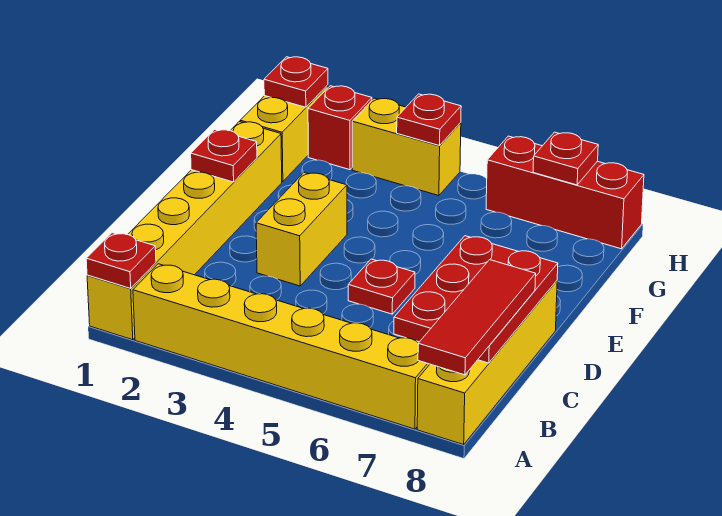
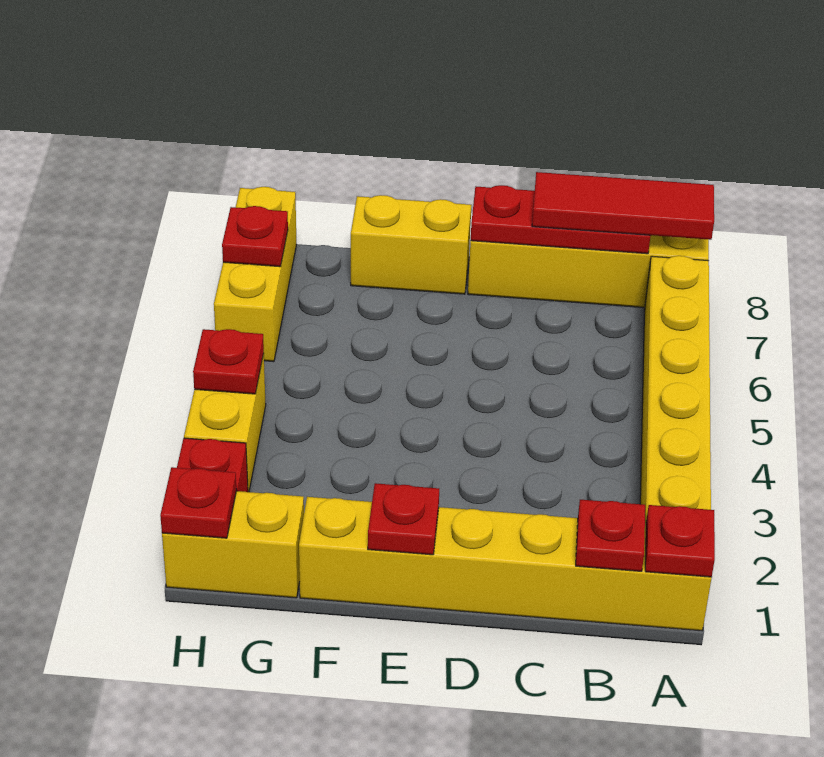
red 2x3 plate [394,236,558,363] -> red 1x3 plate [471,185,650,254]
yellow 1x2 brick [256,172,347,286] -> yellow 1x2 brick moved to [351,195,472,294]
red 1x1 plate [348,259,415,314] -> red 1x1 plate moved to [576,500,645,571]
red 1x3 brick [486,136,644,249] -> yellow 1x3 brick [214,187,296,362]

